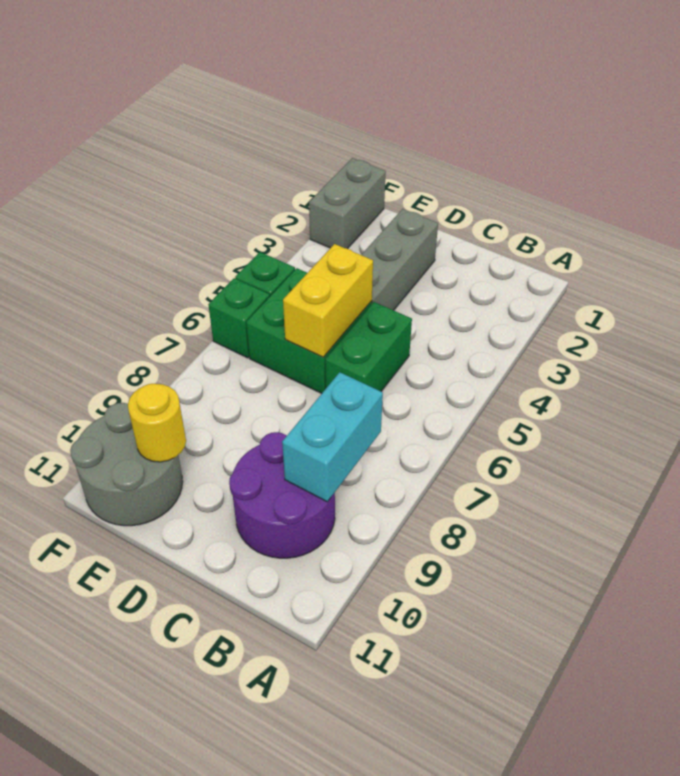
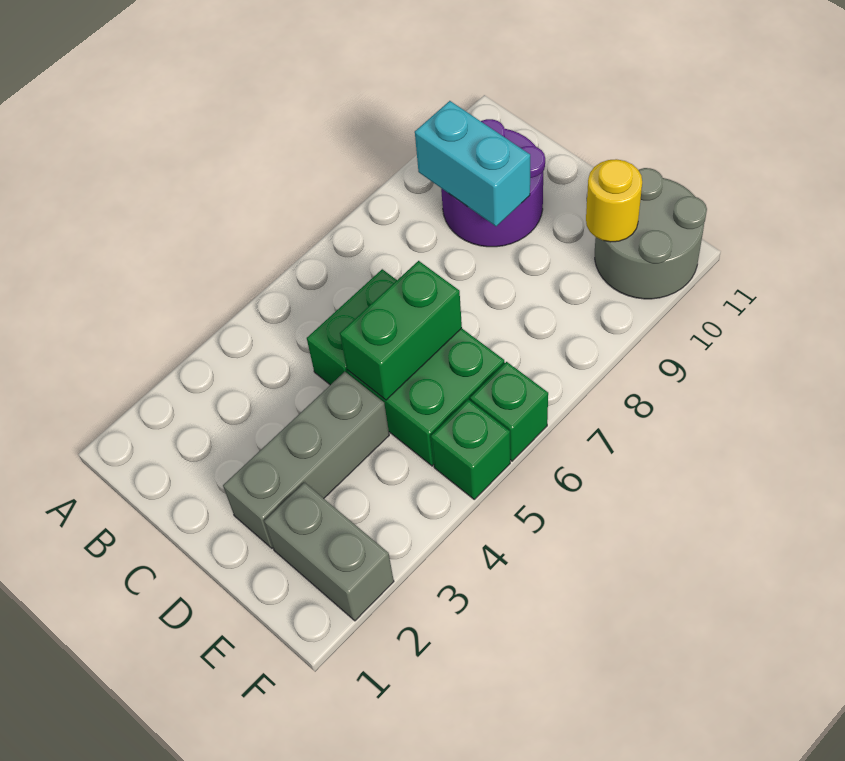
cyan 1x2 brick [282,372,383,502] -> cyan 1x2 brick turned to [415,101,530,226]
yellow 1x2 brick [283,244,373,357] -> green 1x2 brick [340,261,462,400]
grey 1x2 brick [309,158,386,249] -> grey 1x2 brick turned to [264,483,394,621]

